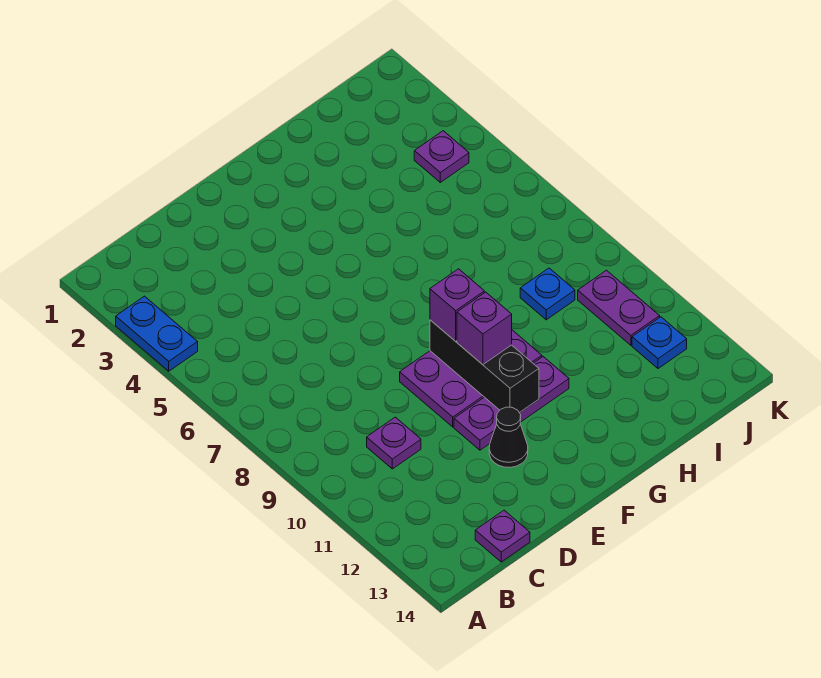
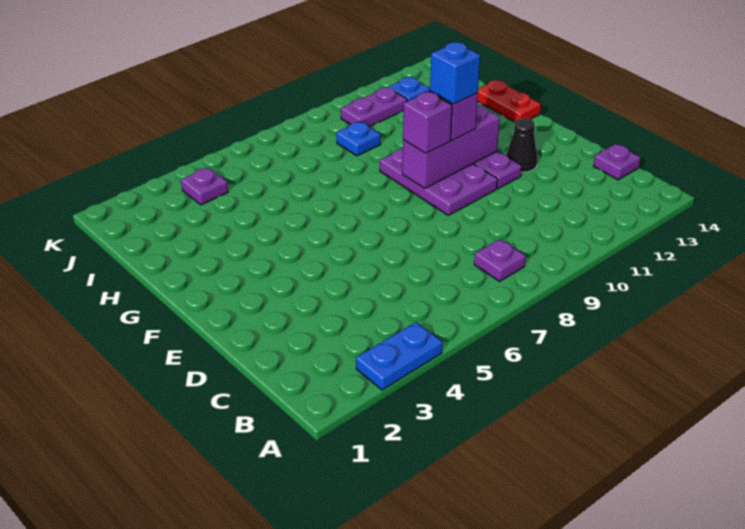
purple 1x1 plate [367,417,421,469] -> purple 1x1 plate moved to [474,239,526,281]
black 1x3 brick [430,320,539,413] -> purple 1x3 brick [402,105,500,188]
none -> blue 1x1 brick [430,42,480,104]
none -> red 1x2 plate [477,80,541,122]

